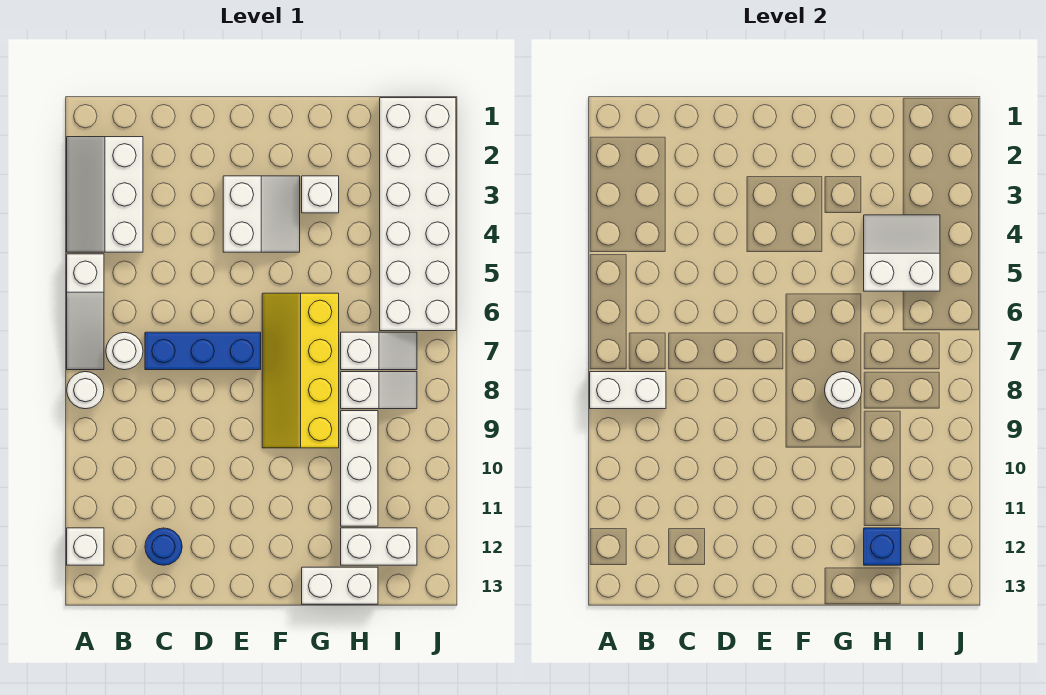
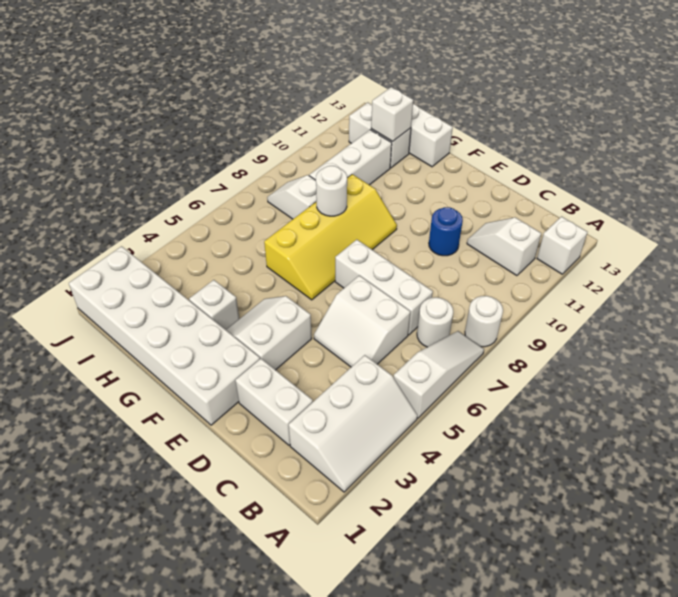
white 1x2 brick [590,372,666,409] -> white 1x2 brick moved to [235,359,313,445]
blue 1x3 brick [145,332,261,370] -> white 1x3 brick [335,240,433,335]
blue 1x1 round brick [145,528,182,565] -> blue 1x1 round brick moved to [429,207,463,256]
white 2x2 slope [864,215,940,291] -> white 2x2 slope moved to [314,275,410,367]
white 1x2 slope [341,332,417,370] -> white 1x2 slope moved to [467,217,541,276]
blue 1x1 brick [864,528,901,565] -> white 1x1 brick [371,87,413,141]
white 2x6 brick [380,98,456,331] -> white 2x6 brick turned to [69,246,260,425]

